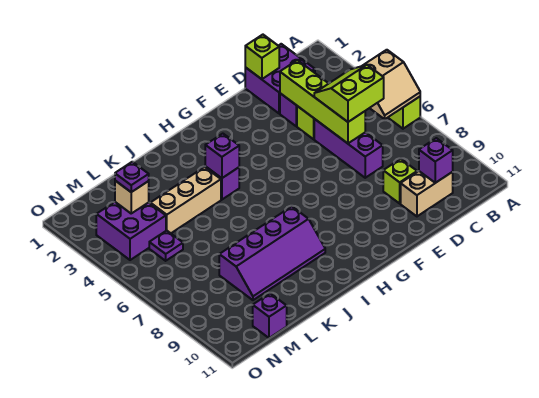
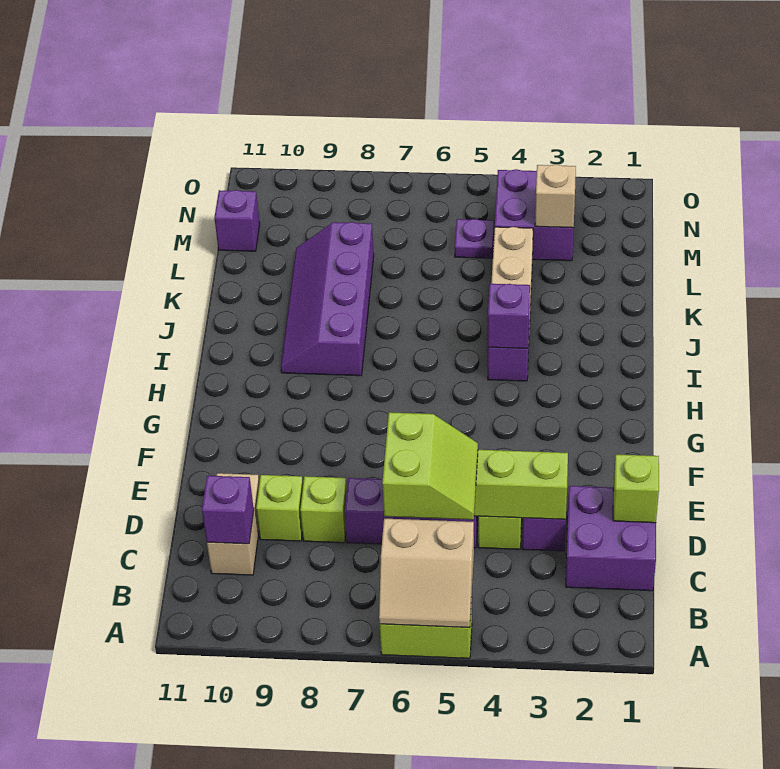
tan 2x2 slope [363,50,420,119] -> tan 2x2 slope turned to [379,519,474,628]
none -> lime 1x1 brick [300,476,347,543]
purple 1x1 plate [115,162,149,192] -> none

